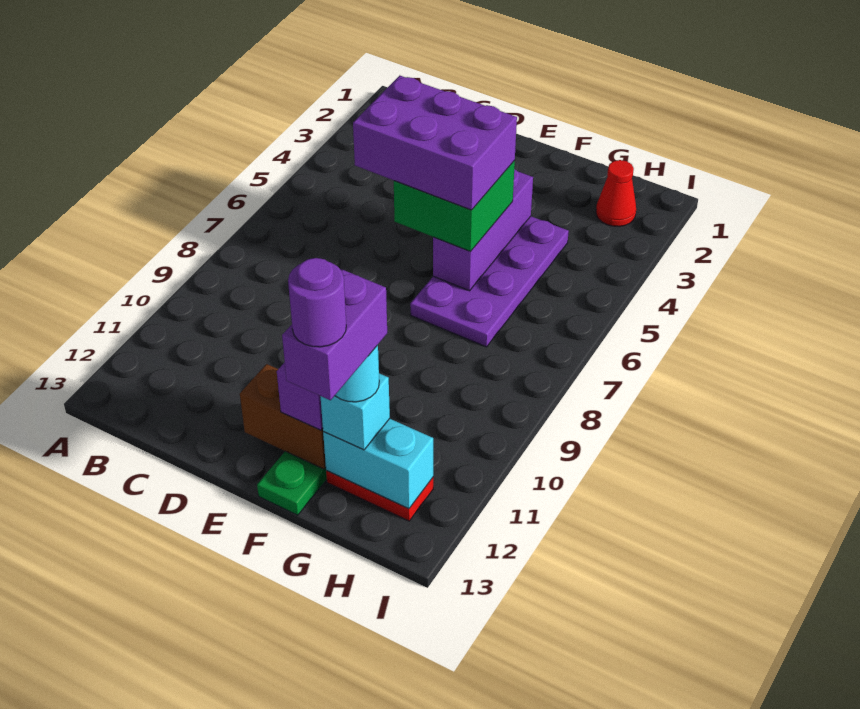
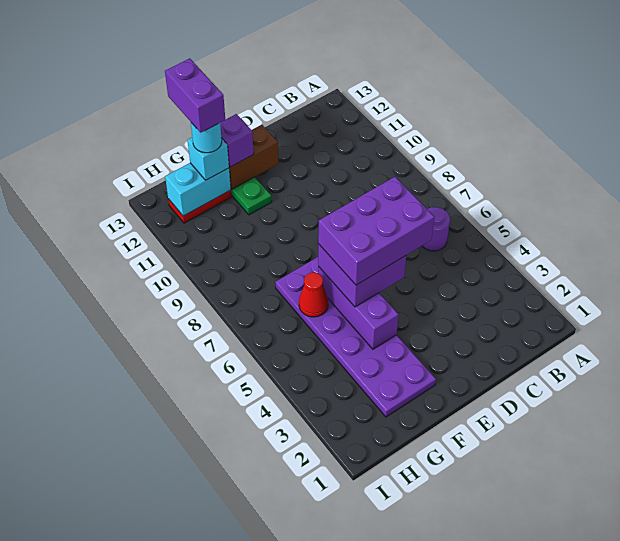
green 2x2 brick [394,161,515,252] -> purple 2x2 brick [318,244,406,307]
purple 2x4 plate [410,216,569,347] -> purple 2x6 plate [275,257,436,417]
purple 1x1 round brick [288,258,346,347] -> purple 1x1 round brick moved to [422,207,450,251]
red 1x1 cone [596,160,636,227] -> red 1x1 cone moved to [299,272,328,317]

